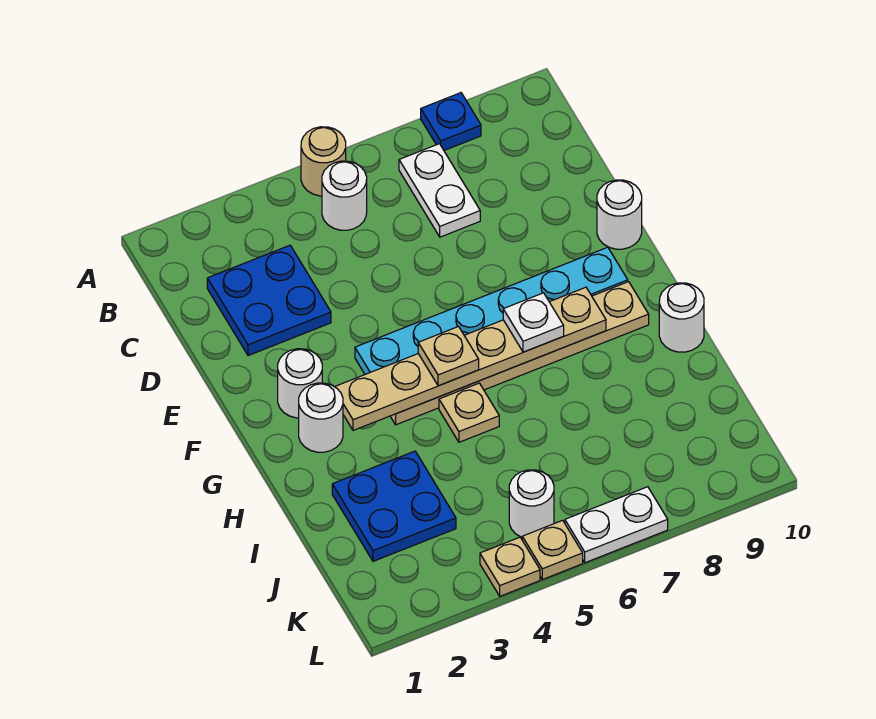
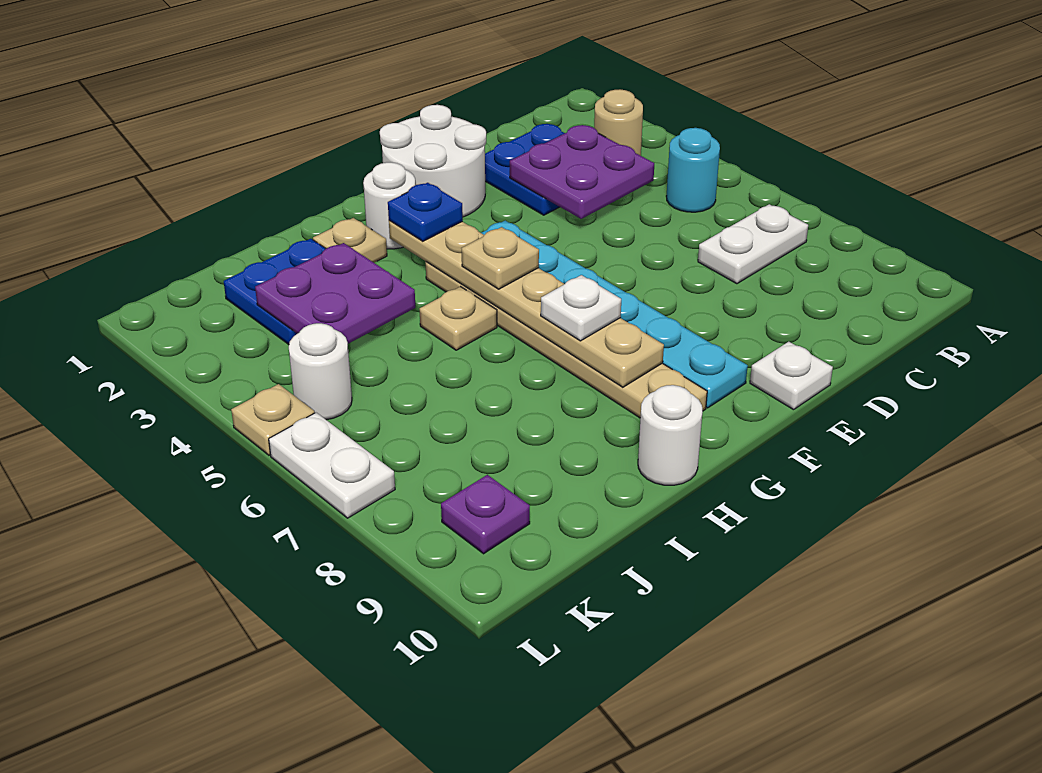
tan 1x1 round brick [301,127,346,196] -> tan 1x1 round brick moved to [594,89,643,156]
blue 1x1 plate [421,93,481,150] -> blue 1x1 plate moved to [388,183,463,241]
white 1x1 round brick [322,161,367,230] -> cyan 1x1 round brick [666,128,720,212]
none -> purple 2x2 plate [510,125,654,219]
white 1x1 round brick [597,180,642,249] -> white 1x1 plate [750,342,833,410]
white 1x1 round brick [278,349,322,418] -> white 2x2 round brick [380,105,486,217]
none -> purple 2x2 plate [255,243,415,344]
none -> purple 1x1 plate [441,475,530,554]
tan 1x1 plate [480,537,540,596] -> tan 1x1 plate moved to [313,218,387,263]

